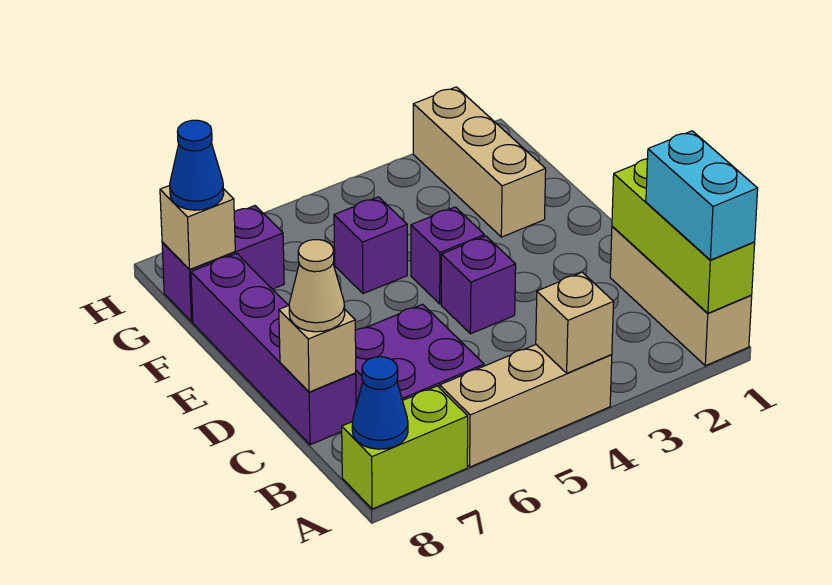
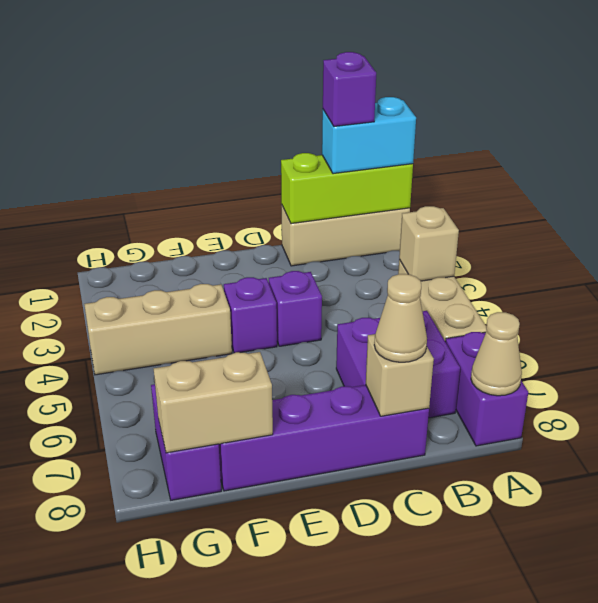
lime 1x2 brick [342,386,468,509] -> purple 1x2 brick [445,332,528,446]
blue 1x1 cone [352,357,408,449] -> tan 1x1 cone [471,312,522,396]
tan 1x3 brick [413,87,546,237] -> tan 1x3 brick moved to [84,284,232,375]
purple 1x1 brick [334,197,407,294] -> purple 1x1 brick moved to [323,52,376,126]
tan 1x1 brick [160,186,235,269] -> tan 1x2 brick [154,352,273,453]
blue 1x1 cone [170,120,224,210] -> none

